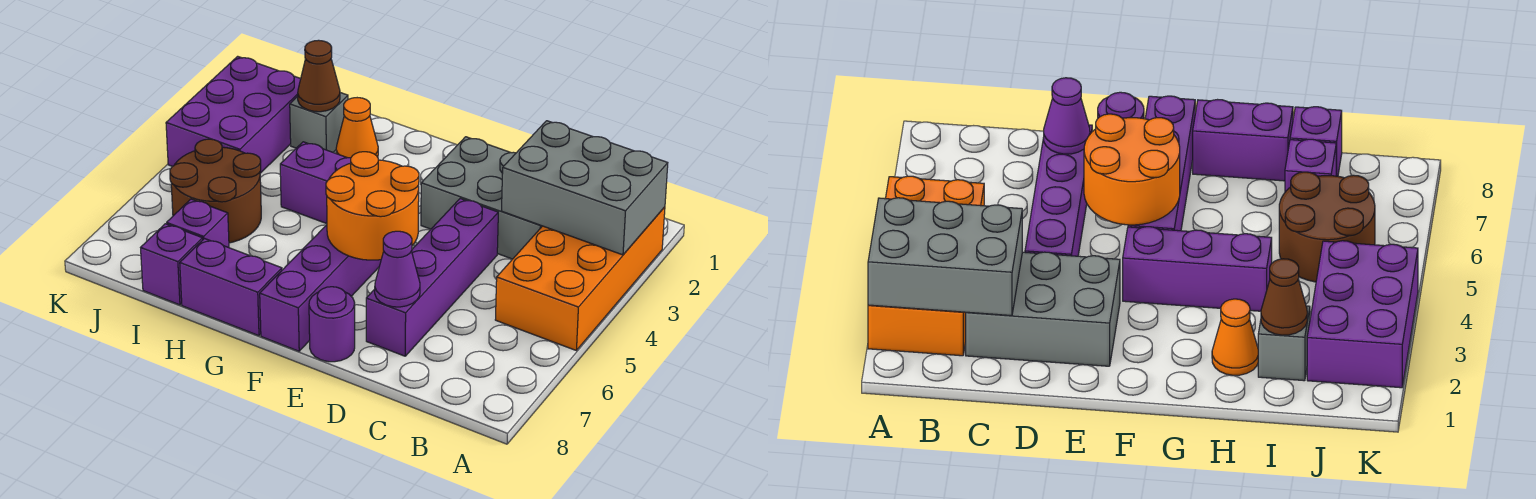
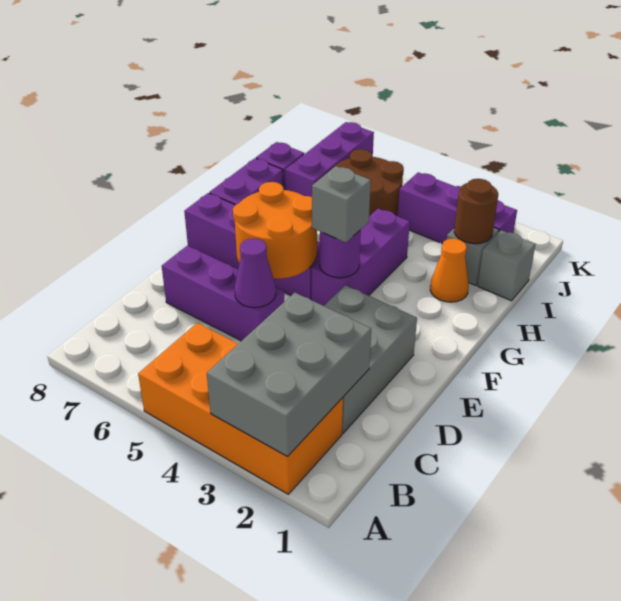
purple 1x4 brick [366,198,498,356] -> purple 1x3 brick [162,246,284,341]
purple 1x1 cone [375,231,420,307] -> purple 1x1 cone moved to [234,238,276,308]
purple 1x1 round brick [309,287,355,362] -> purple 1x1 round brick moved to [320,230,361,278]
none -> grey 1x1 brick [312,166,371,243]
none -> grey 1x1 brick [478,230,536,301]
brown 1x1 cone [298,40,340,112] -> brown 1x1 round brick [454,179,498,244]
purple 1x1 brick [167,199,229,248] -> purple 1x3 brick [285,122,374,197]
purple 2x3 brick [166,56,301,173] -> purple 1x3 brick [398,172,517,244]

